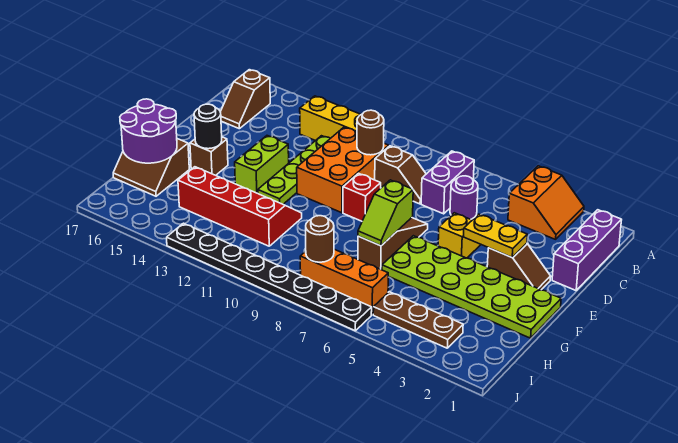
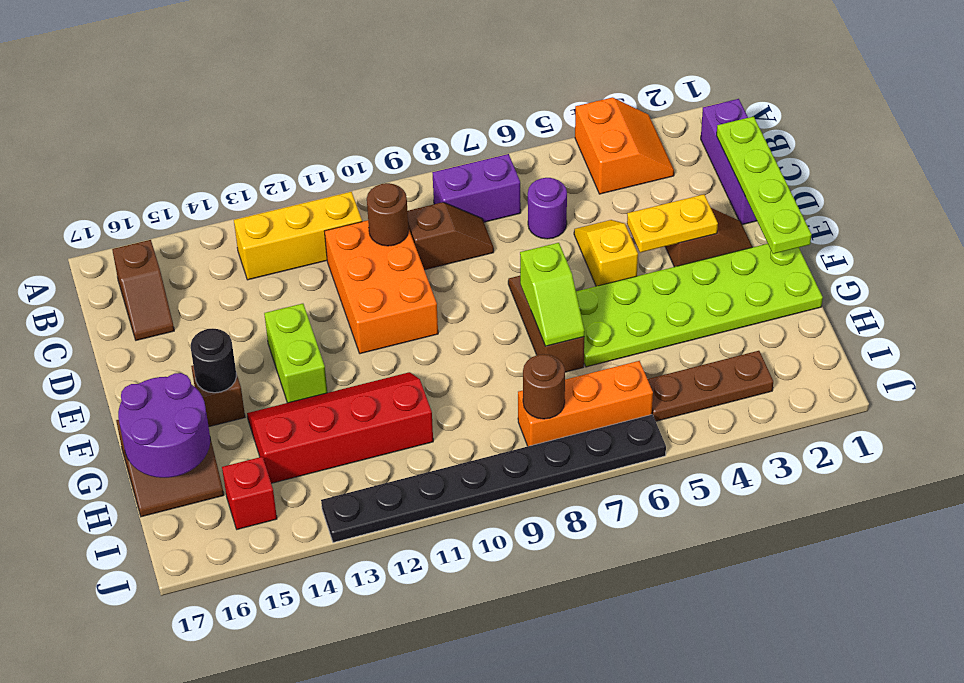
purple 1x2 brick [421,151,474,214] -> purple 1x2 brick turned to [432,154,521,222]
lime 1x4 plate [258,136,330,204] -> lime 1x4 plate moved to [717,116,812,254]
red 1x1 brick [343,173,381,221] -> red 1x1 brick moved to [222,457,277,529]

